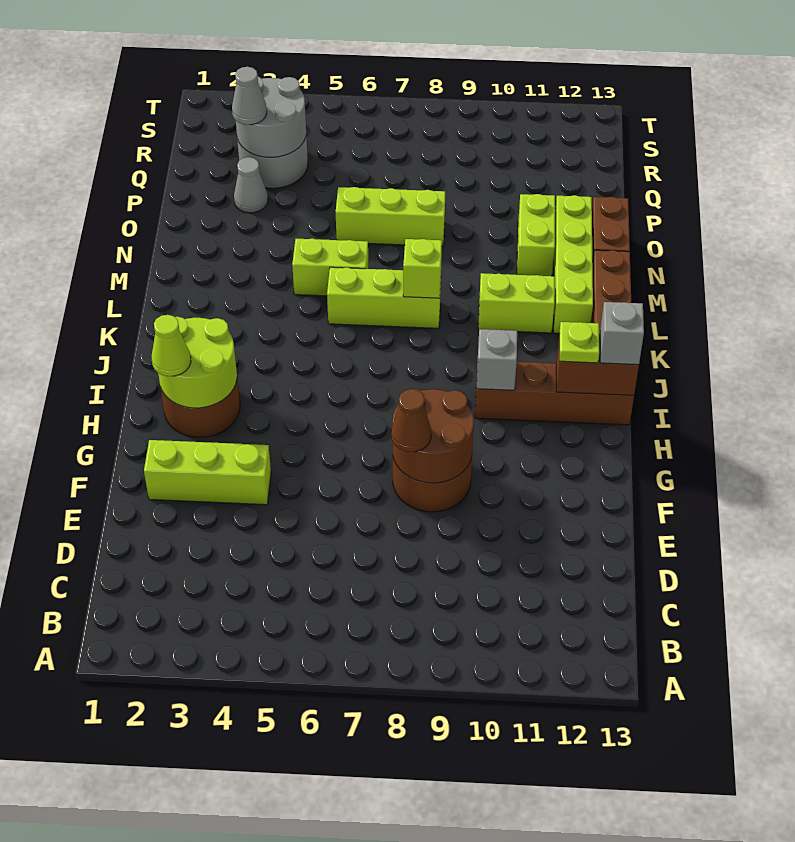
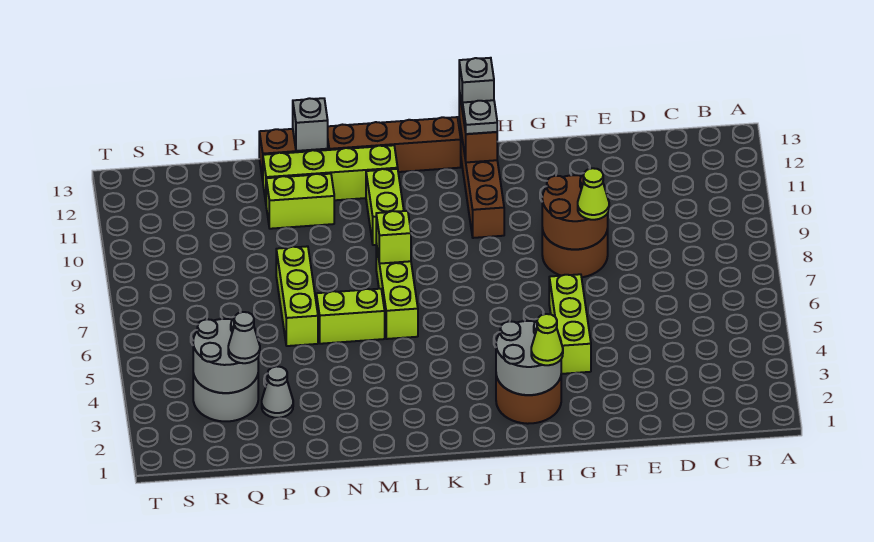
lime 1x3 brick [144,440,271,505] -> lime 1x3 brick moved to [549,274,591,374]
brown 1x1 cone [391,389,431,452] -> lime 1x1 cone [578,168,609,220]
lime 2x2 round brick [158,317,237,408] -> grey 2x2 round brick [496,321,561,395]
grey 1x1 brick [477,329,517,390] -> grey 1x1 brick moved to [293,98,328,151]
lime 1x1 plate [559,322,600,363] -> grey 1x1 plate [462,100,497,134]
lime 1x2 brick [292,239,369,296] -> lime 1x2 brick turned to [316,289,385,344]

